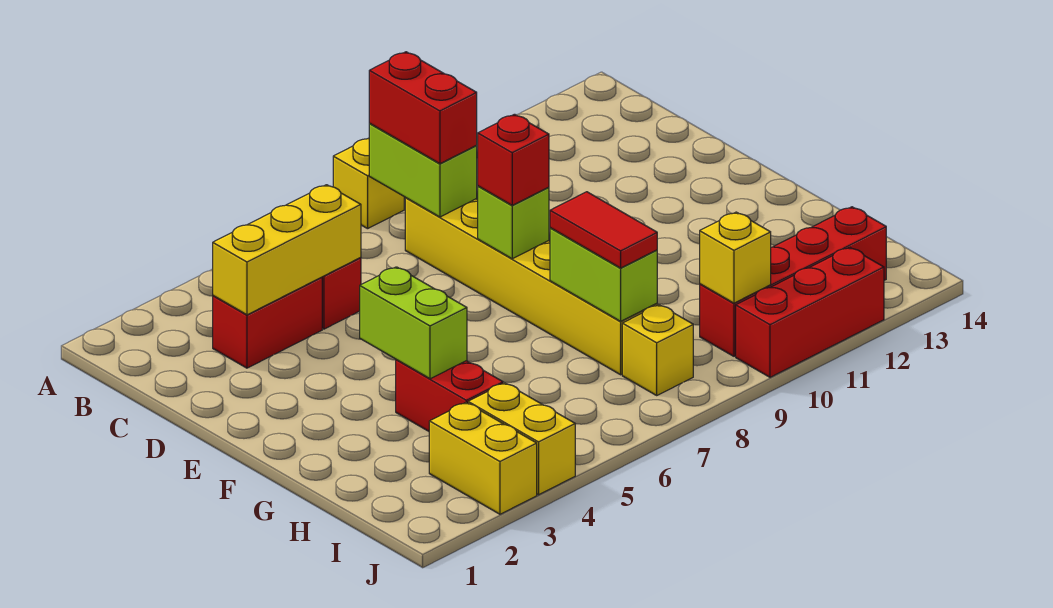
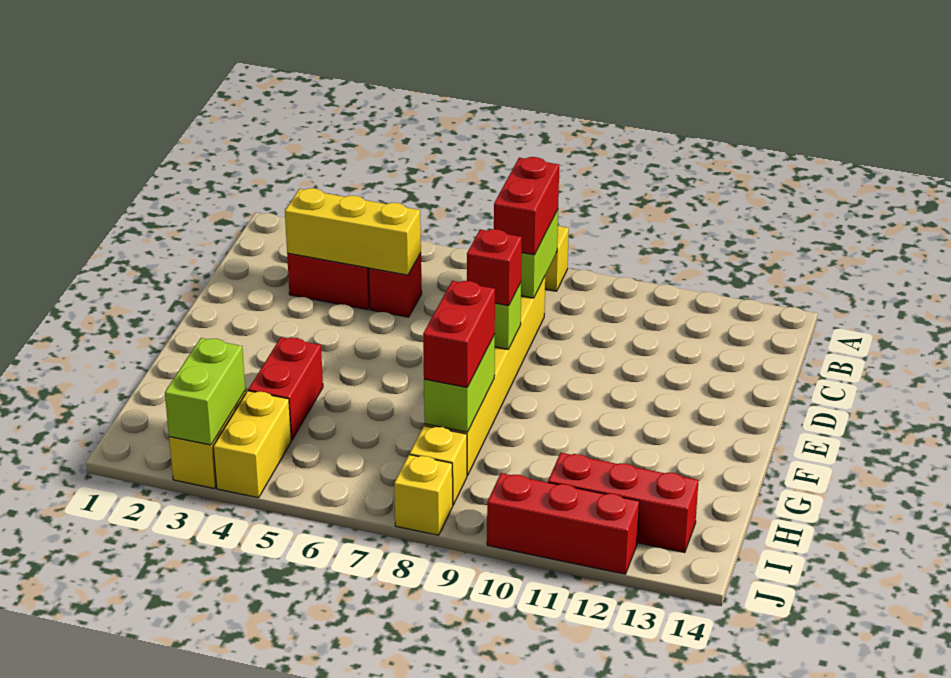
lime 1x2 brick [360,267,467,379] -> lime 1x2 brick moved to [165,338,245,445]
red 1x2 tile [550,192,657,268] -> red 1x2 brick [423,281,495,387]
red 1x4 brick [700,207,886,356] -> red 1x3 brick [548,453,699,553]
yellow 1x1 brick [700,212,771,303] -> yellow 1x1 brick moved to [394,455,453,535]

